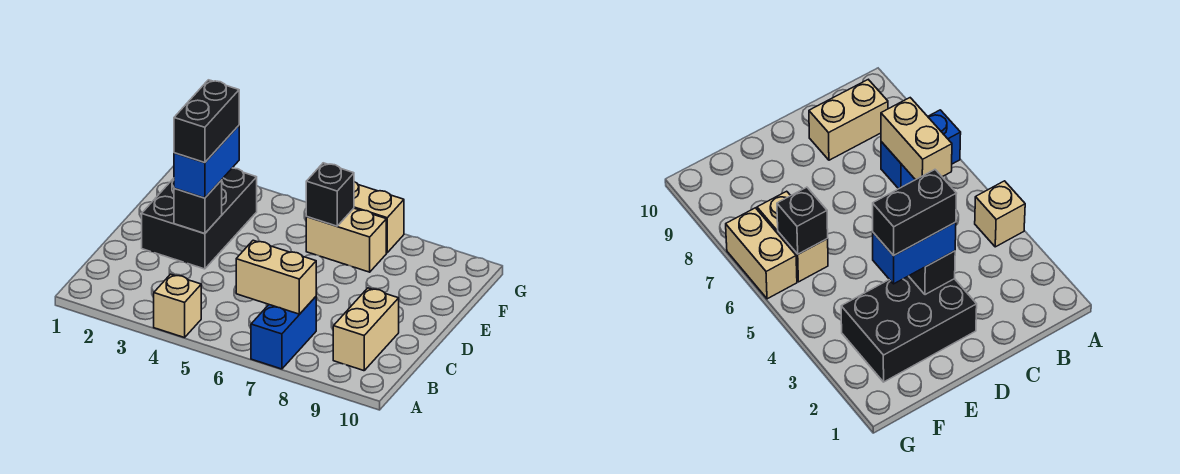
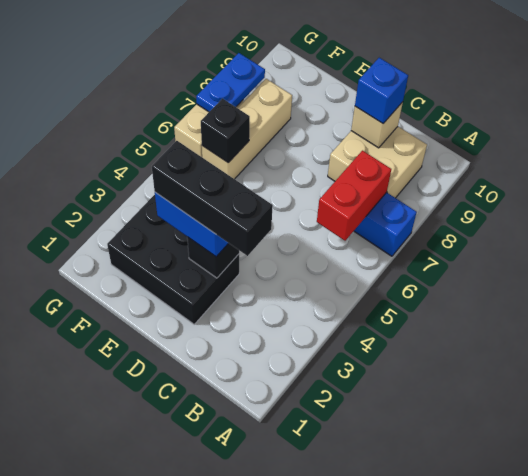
tan 1x1 brick [154,274,201,338] -> tan 1x1 brick moved to [351,102,403,148]
tan 1x2 brick [236,240,316,314] -> red 1x2 brick [317,151,391,241]
tan 1x2 brick [333,288,399,371] -> tan 2x2 brick [328,127,427,198]
none -> blue 1x1 brick [355,58,408,123]
black 1x2 brick [174,80,239,162] -> black 1x3 brick [152,141,273,256]
tan 1x2 brick [306,208,386,272] -> tan 1x3 brick [202,79,292,179]
none -> blue 1x2 plate [196,53,265,112]

